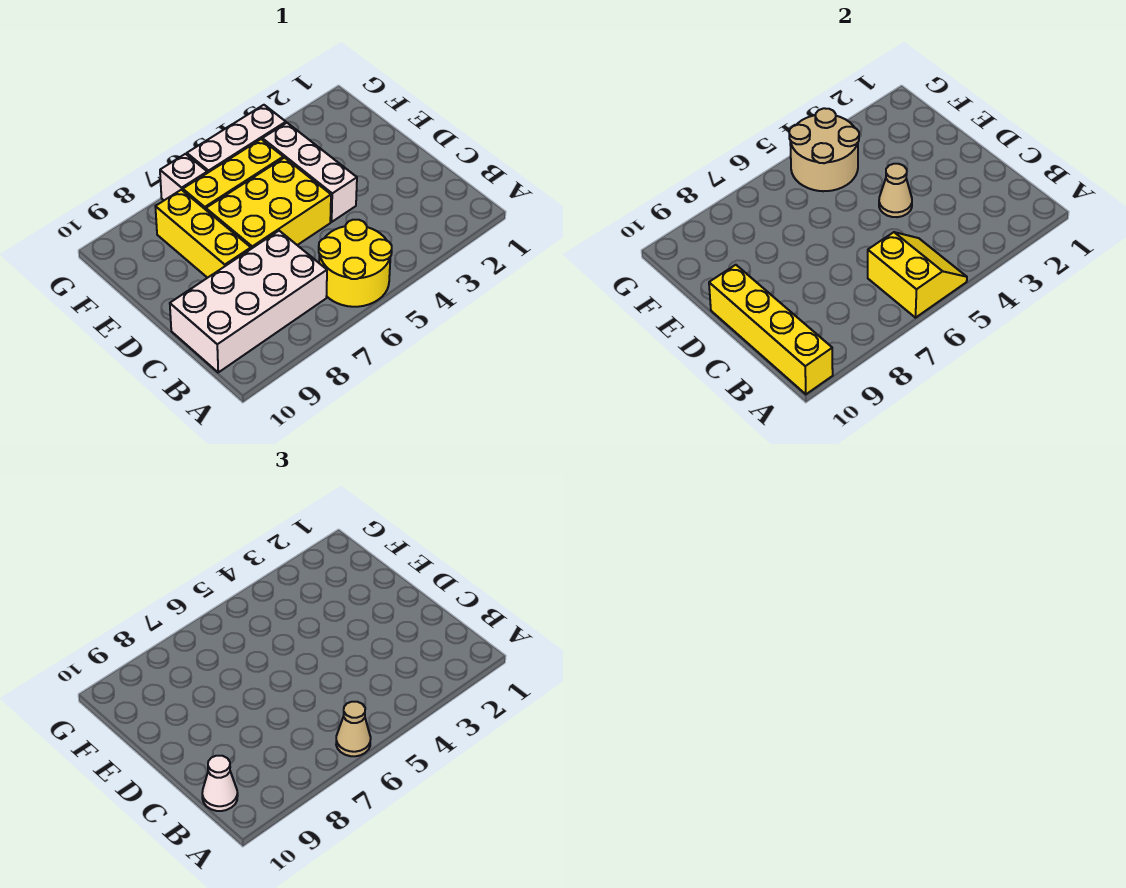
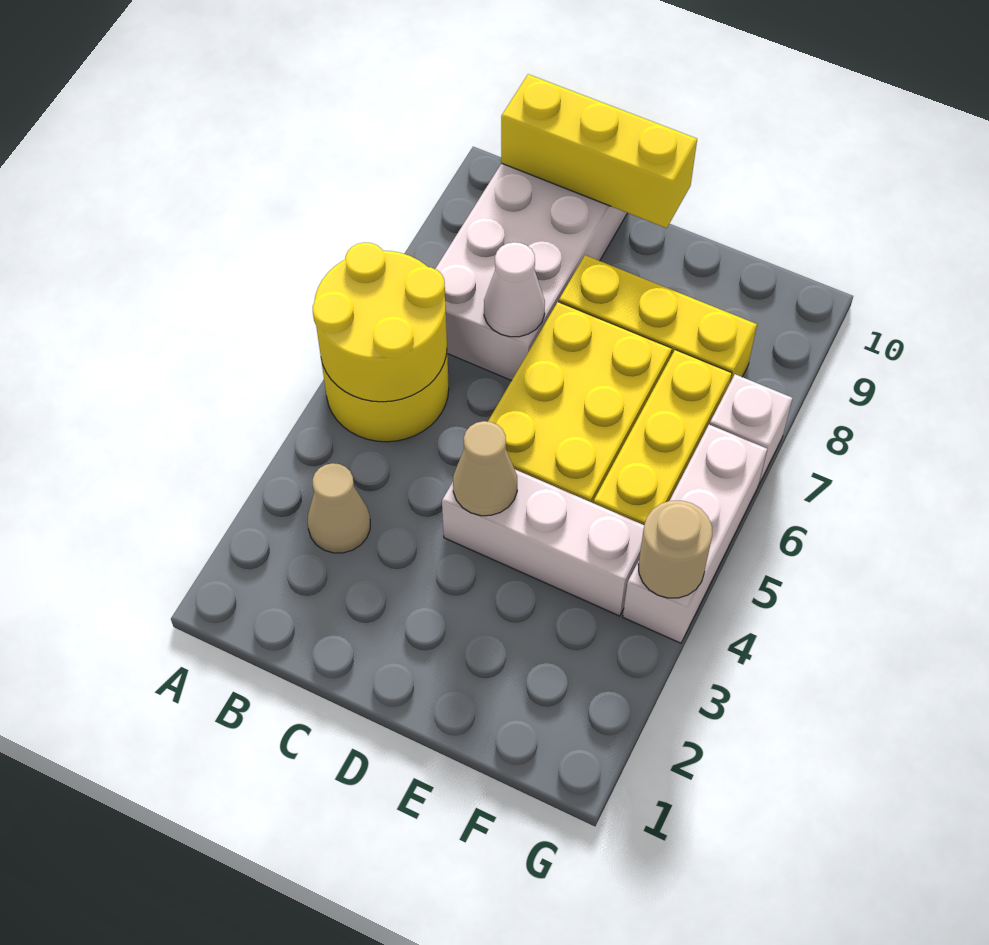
yellow 2x2 slope [868,232,967,318] -> yellow 2x2 round brick [313,242,447,402]
tan 1x1 cone [336,702,371,756] -> tan 1x1 cone moved to [308,463,370,553]
yellow 1x4 brick [709,265,833,394] -> yellow 1x3 brick [501,74,697,228]
white 1x1 cone [202,756,238,811] -> white 1x1 cone moved to [484,242,545,337]
tan 2x2 round brick [789,108,859,191] -> tan 1x1 round brick [638,501,712,598]

